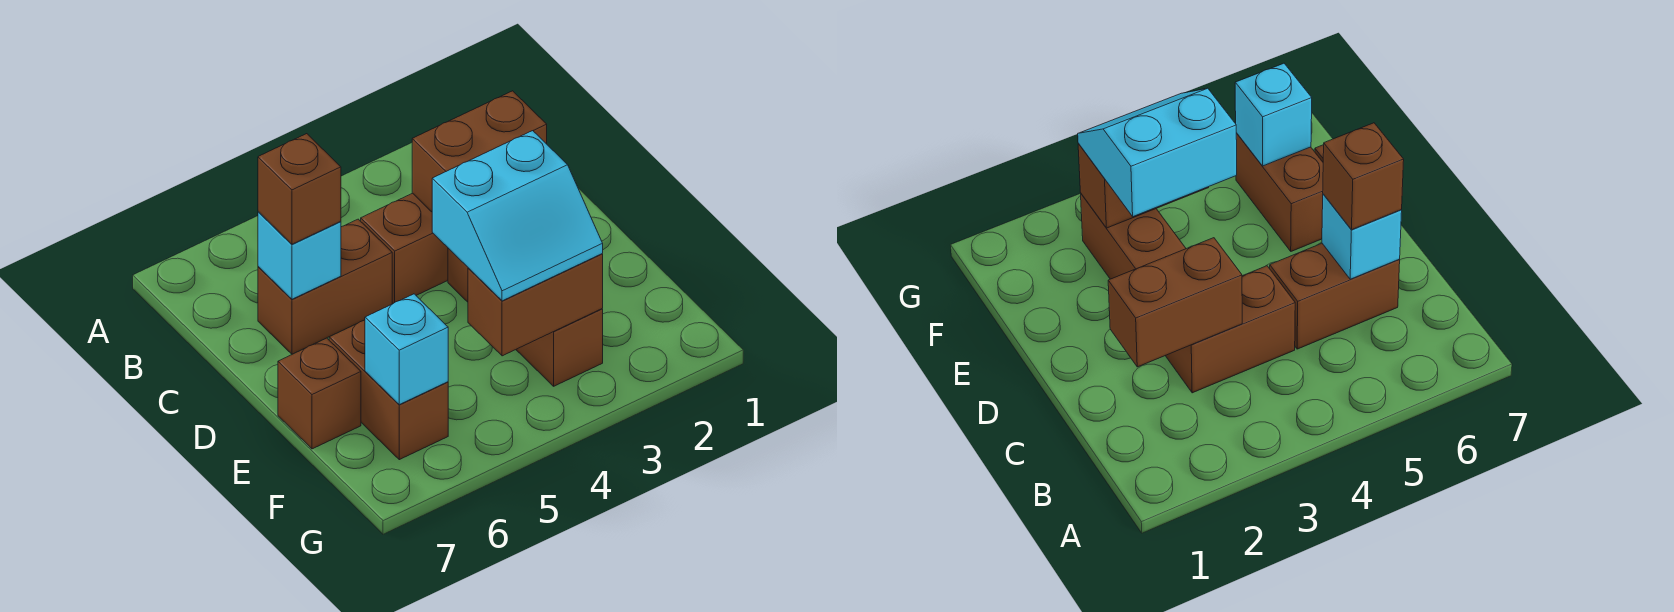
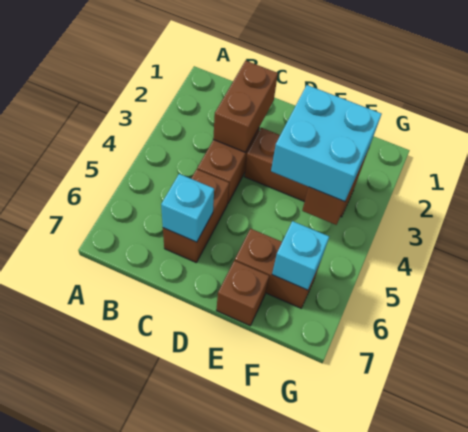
brown 1x1 brick [258,134,341,244] -> none
cyan 2x2 slope [432,131,603,301] -> cyan 2x2 brick [271,85,381,202]

